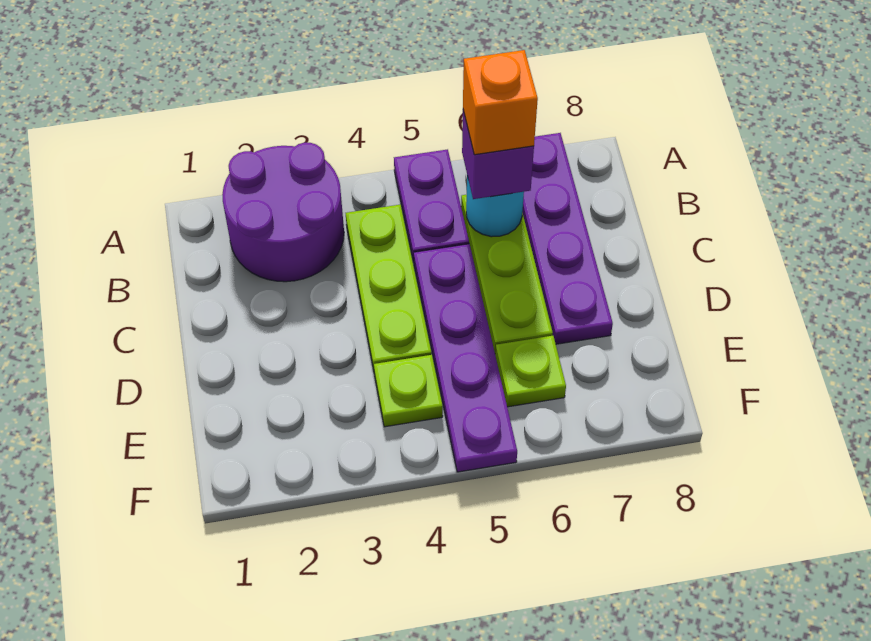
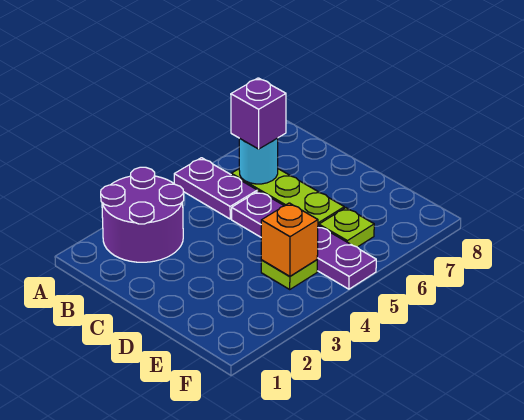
purple 1x4 plate [522,133,613,344] -> none
lime 1x3 plate [346,205,432,370] -> none
orange 1x1 brick [463,50,538,155] -> orange 1x1 brick moved to [261,203,318,276]

